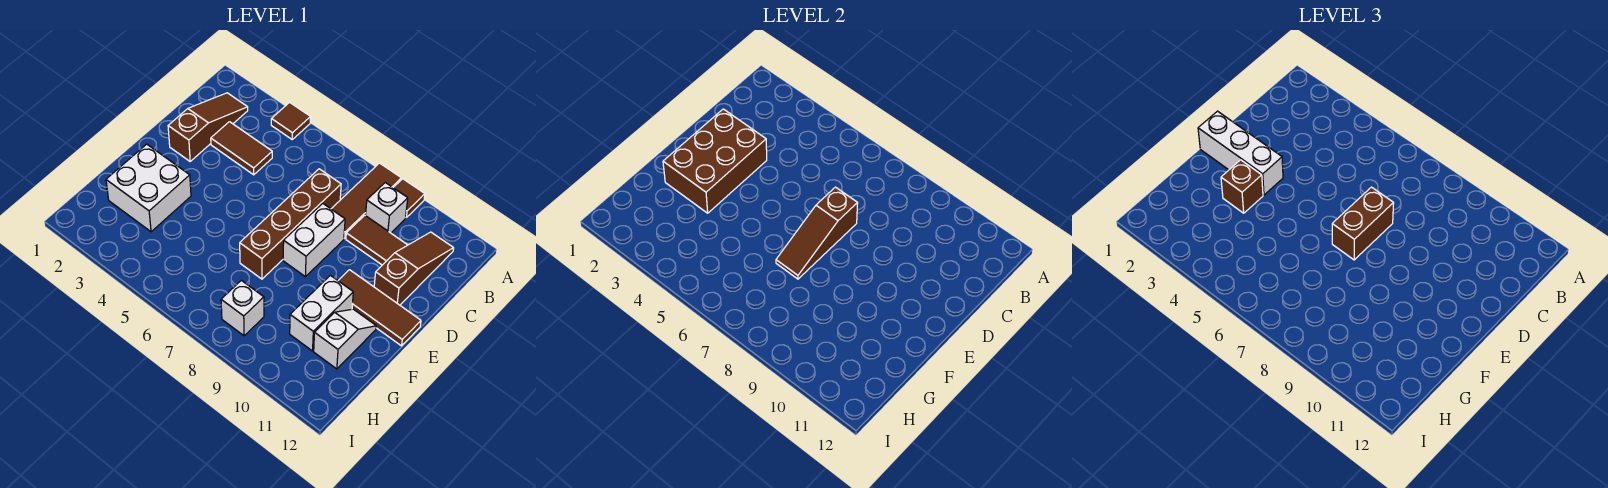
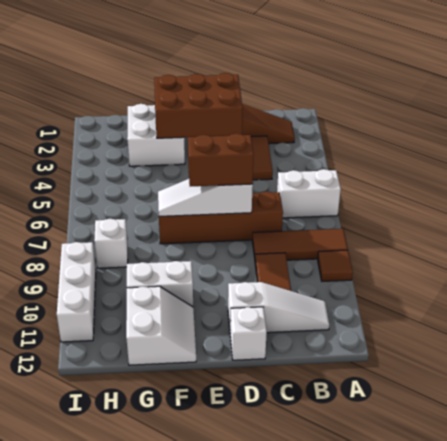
brown 1x1 tile [271,102,311,139] -> none
white 1x1 brick [366,183,408,233] -> white 1x1 brick moved to [230,307,267,360]
brown 1x3 slope [374,232,454,305] -> white 1x3 slope [228,282,329,333]
brown 1x3 slope [776,187,858,279] -> white 1x3 slope [158,179,253,216]
white 1x2 brick [283,203,345,277] -> white 1x2 brick moved to [277,169,341,218]
white 1x3 brick [1198,111,1283,195] -> white 1x3 brick moved to [57,242,96,342]
brown 1x3 tile [338,270,421,346] -> none
brown 1x1 brick [1221,160,1263,213] -> none
white 1x2 slope [314,309,376,369] -> white 2x2 slope [126,286,196,365]

